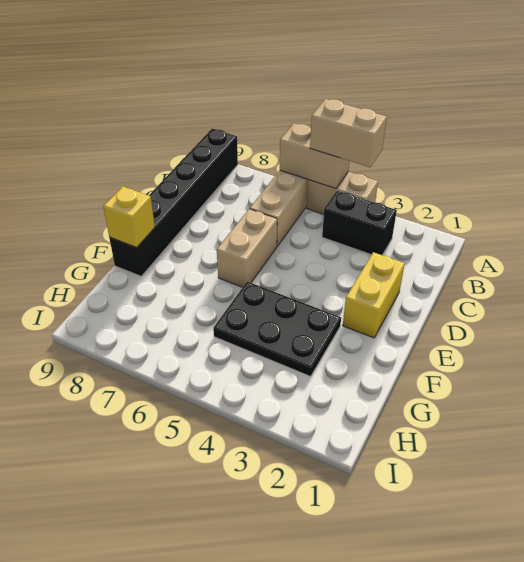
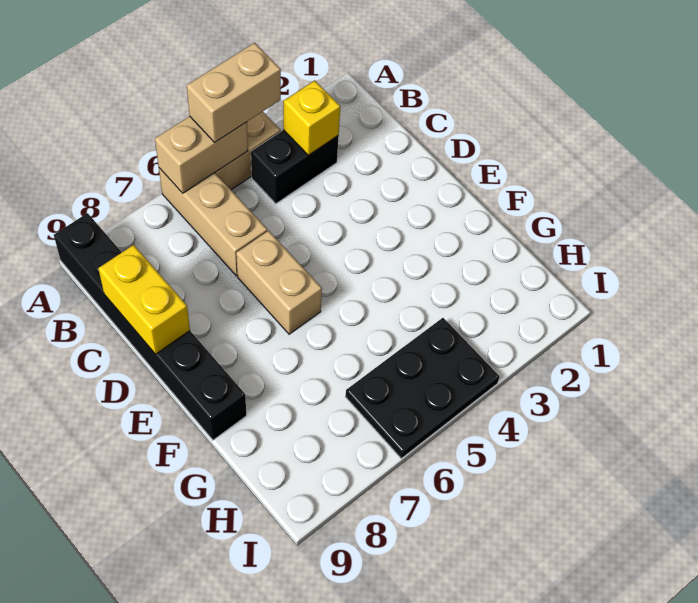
yellow 1x2 brick [343,252,405,338] -> yellow 1x2 brick moved to [98,245,190,354]
black 2x3 plate [213,282,341,376] -> black 2x3 plate moved to [345,318,500,458]
yellow 1x1 brick [103,187,155,247] -> yellow 1x1 brick moved to [283,80,340,155]

